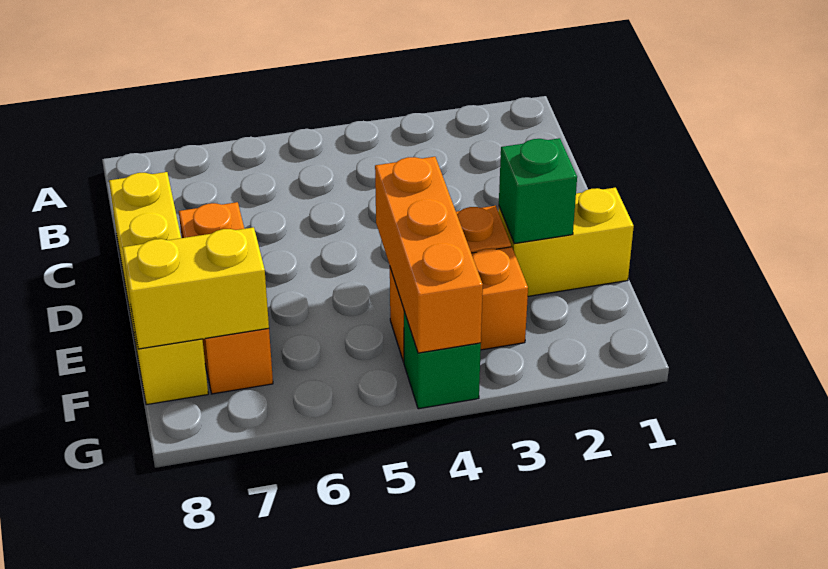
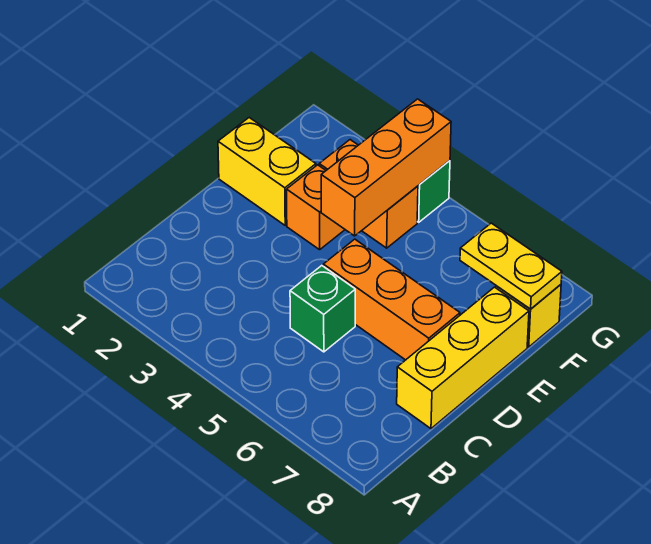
orange 1x3 brick [179,202,273,394] -> orange 1x3 brick turned to [323,239,460,360]
green 1x1 brick [499,138,577,244] -> green 1x1 brick moved to [290,266,355,352]
yellow 1x2 brick [122,227,269,349] -> yellow 1x2 plate [460,223,562,309]

